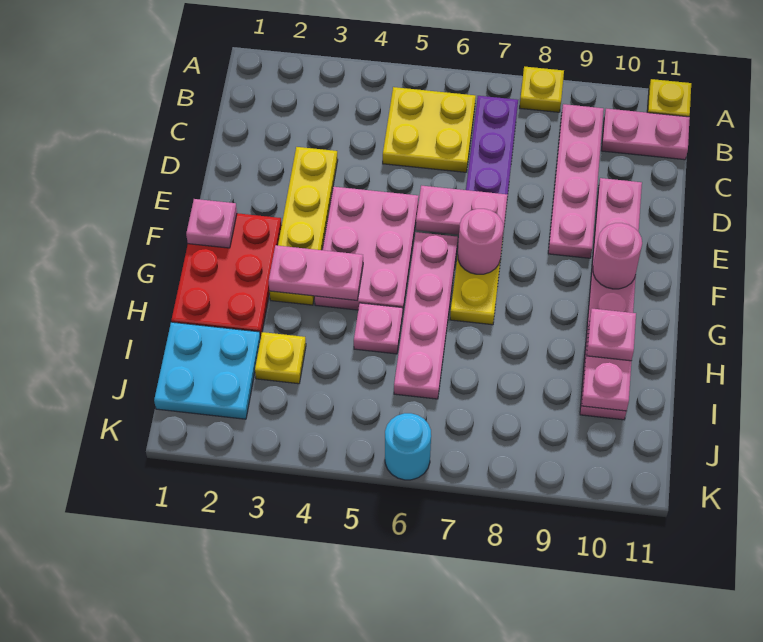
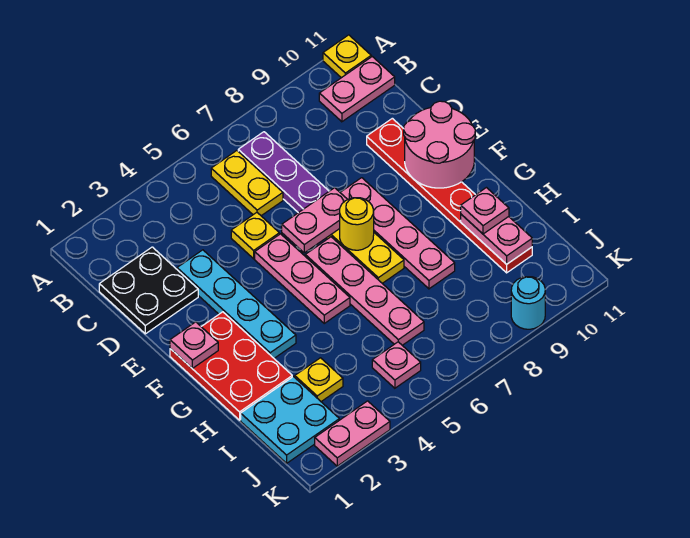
yellow 1x1 plate [520,67,564,112] -> yellow 1x1 plate moved to [231,213,279,259]
yellow 2x2 plate [383,87,476,172] -> yellow 1x2 plate [211,151,283,216]
pink 1x4 plate [548,104,604,258] -> pink 1x4 plate moved to [340,178,455,289]
none -> black 2x2 plate [99,247,198,334]
yellow 1x4 plate [269,147,338,305] -> cyan 1x4 plate [177,250,296,358]
pink 1x6 plate [580,178,642,420] -> red 1x6 plate [367,118,532,273]
pink 2x3 plate [315,187,419,310] -> pink 1x3 plate [255,234,350,323]
pink 1x1 round brick [458,209,504,274] -> yellow 1x1 round brick [340,198,374,250]
pink 1x1 round brick [593,223,642,289] -> pink 2x2 round brick [404,101,475,188]
pink 1x2 plate [269,245,363,301] -> pink 1x2 plate moved to [315,401,390,466]
pink 1x1 plate [354,303,403,354] -> pink 1x1 plate moved to [372,342,421,388]
cyan 1x1 round brick [385,413,431,480] -> cyan 1x1 round brick moved to [511,277,545,329]

